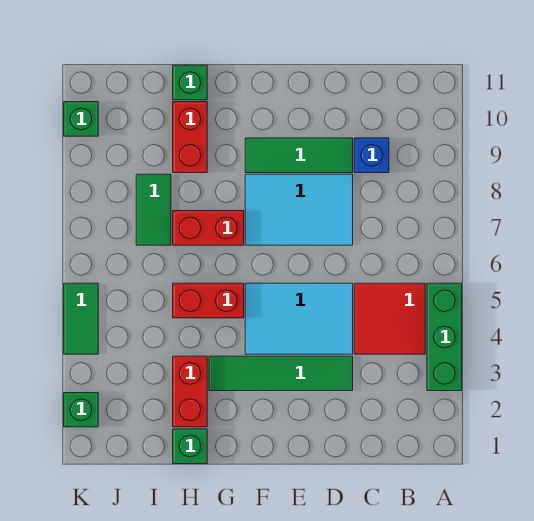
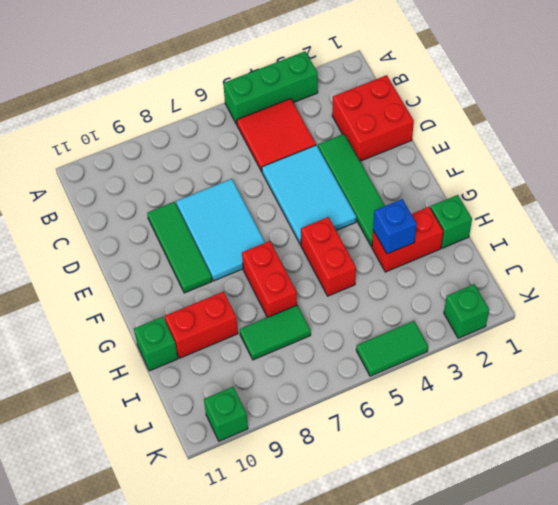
none -> red 2x2 brick [332,75,414,161]
blue 1x1 brick [354,138,389,173] -> blue 1x1 brick moved to [373,199,417,254]

